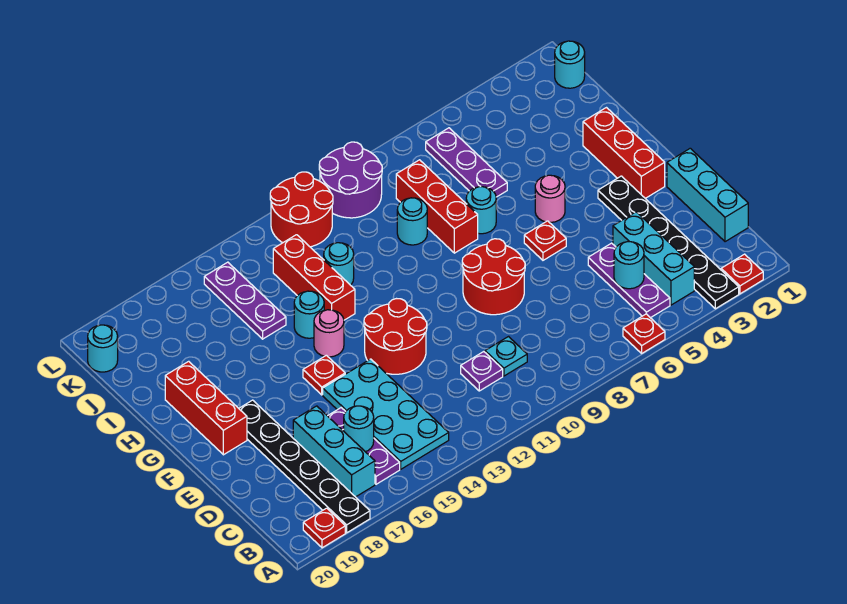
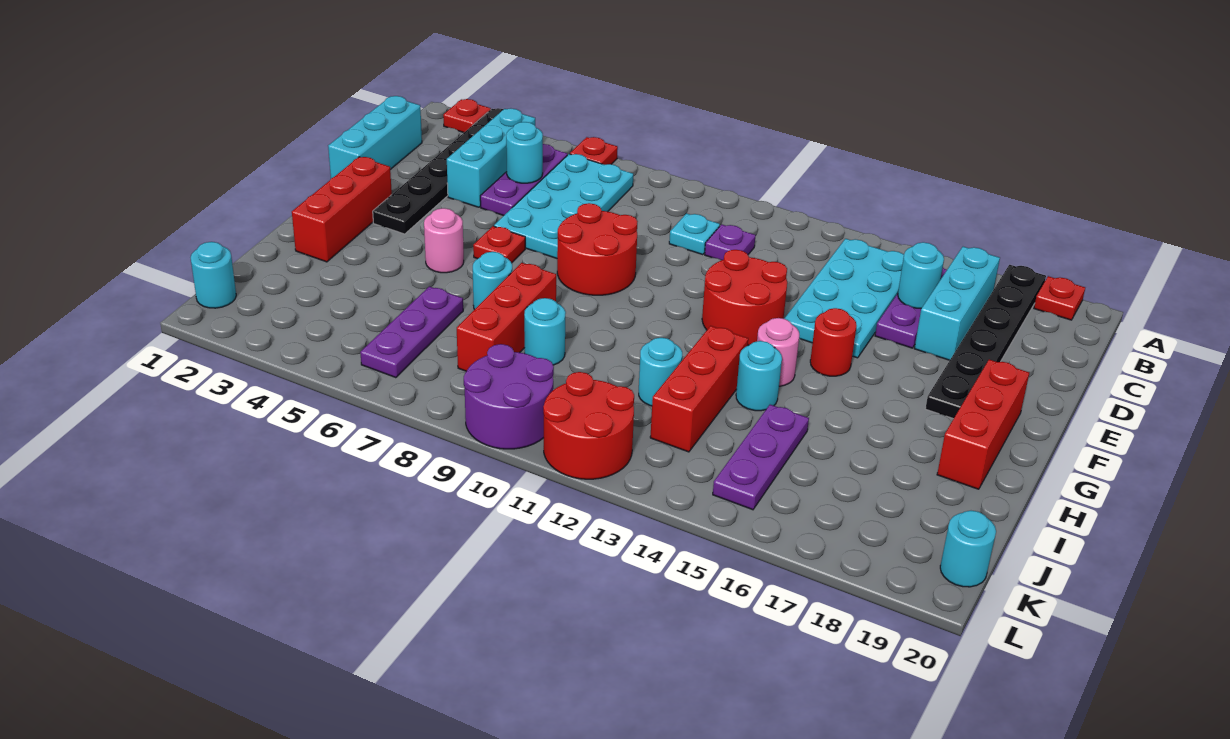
none -> cyan 2x4 plate [494,154,633,258]
red 1x1 plate [303,355,345,395] -> red 1x1 round brick [810,308,857,376]

